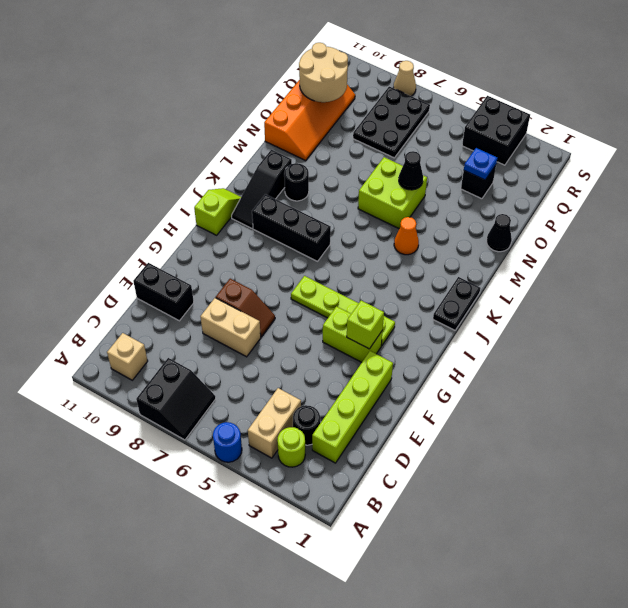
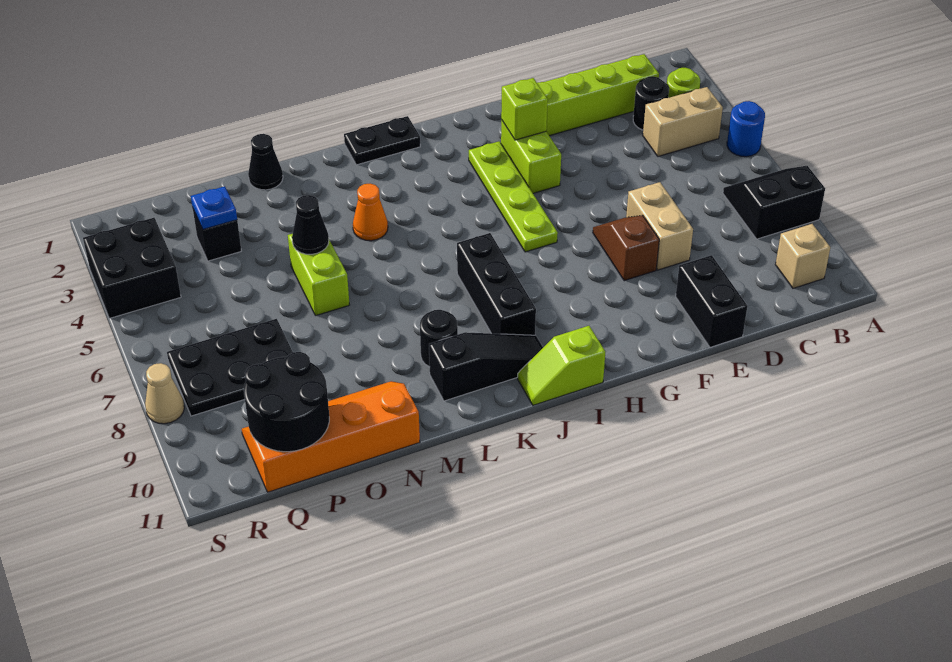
lime 2x2 brick [358,157,427,229] -> lime 1x2 brick [288,234,349,316]
tan 2x2 round brick [299,43,348,102] -> black 2x2 round brick [244,352,329,452]

